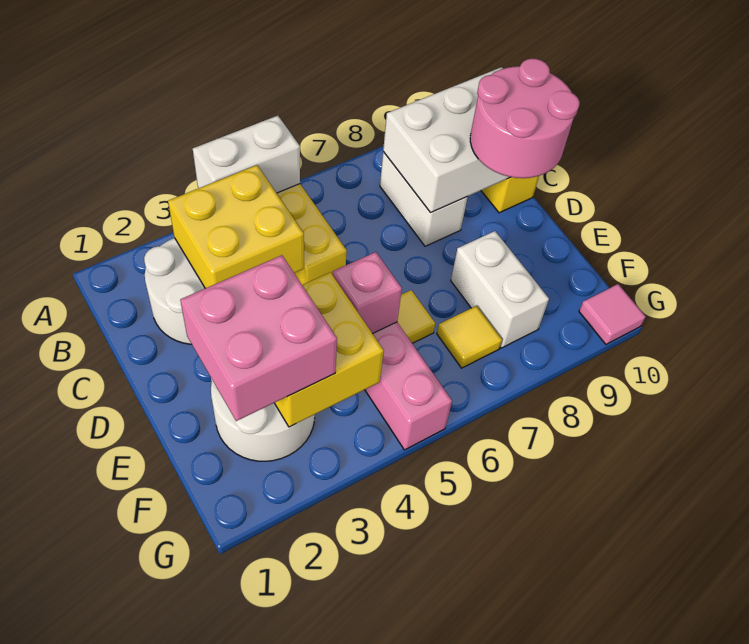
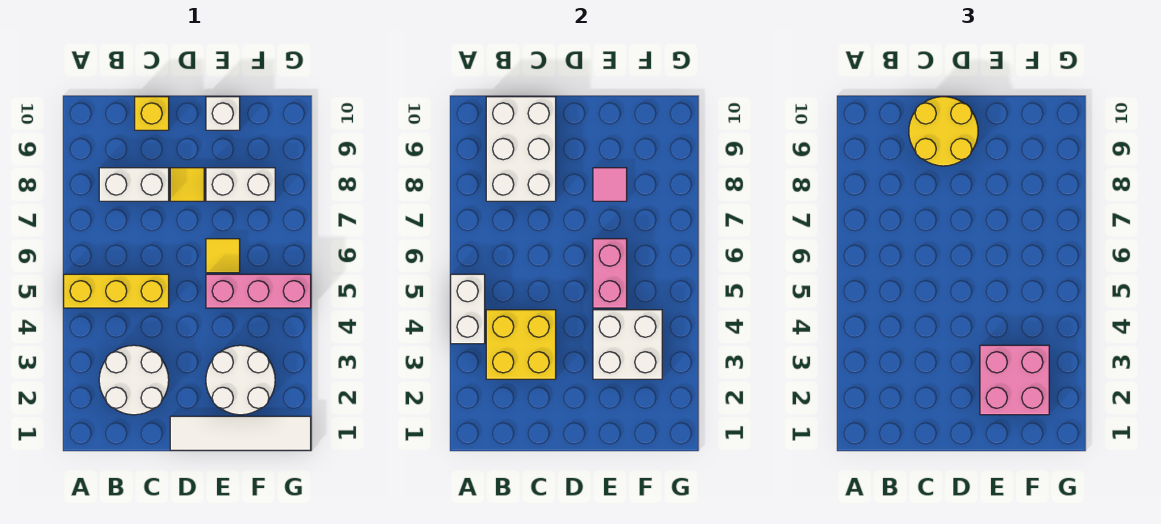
pink 2x2 round brick [470,59,580,178] -> yellow 2x2 round brick [909,97,978,166]
none -> white 1x4 tile [170,416,311,450]
yellow 2x2 brick [275,272,384,427] -> white 2x2 brick [593,310,662,379]
pink 1x1 brick [333,252,402,334] -> pink 1x2 brick [593,239,627,308]
none -> white 1x1 brick [206,97,240,130]
yellow 1x1 tile [437,306,502,368] -> yellow 1x1 tile moved to [170,168,204,201]
pink 1x1 tile [579,284,646,344] -> pink 1x1 tile moved to [593,168,627,201]

